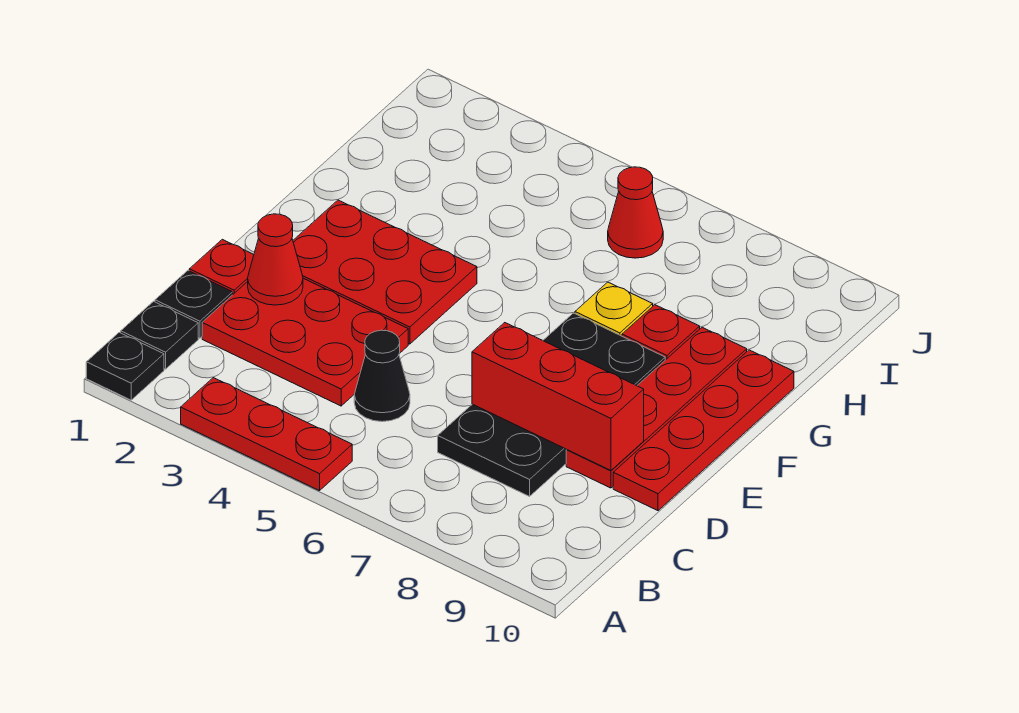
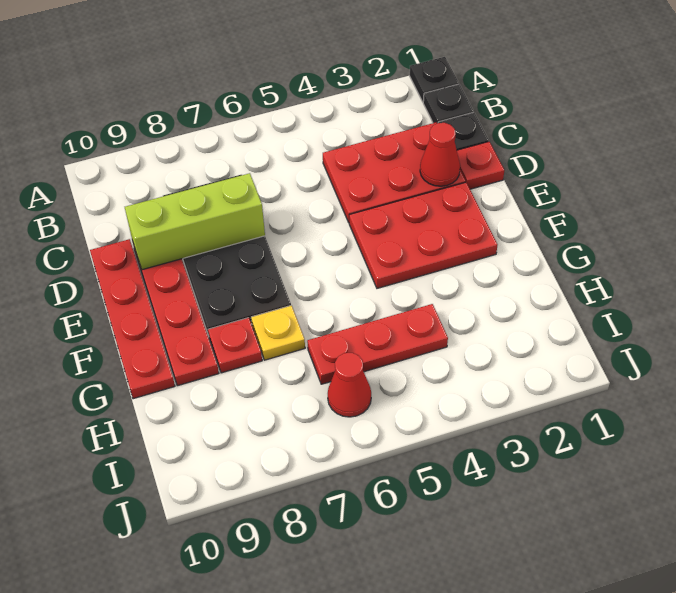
red 1x3 plate [181,378,352,491] -> red 1x3 plate moved to [307,304,448,384]
black 1x1 cone [354,330,410,422] -> none
red 1x3 brick [472,323,644,470] -> lime 1x3 brick [125,173,265,270]

